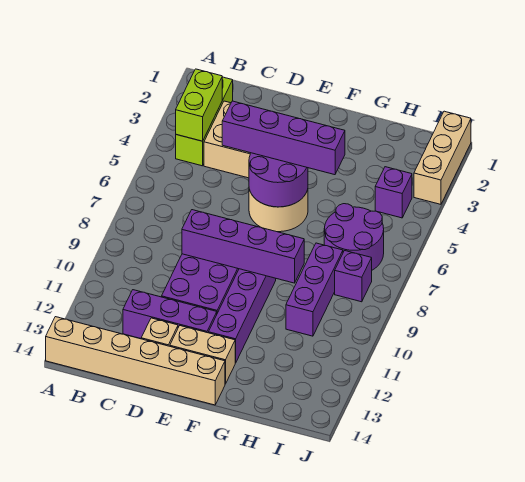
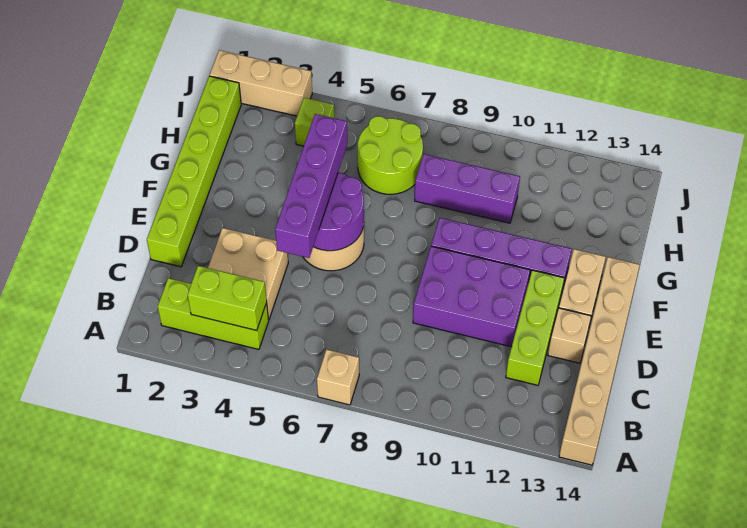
none -> tan 1x1 brick [317,349,359,405]
purple 1x3 brick [123,290,217,339] -> lime 1x3 brick [506,270,564,385]
none -> lime 1x6 brick [147,76,241,267]
purple 1x4 brick [182,210,304,283] -> none
purple 2x2 round brick [324,204,384,270] -> lime 2x2 round brick [358,116,423,194]
purple 1x1 brick [375,167,412,218] -> lime 1x1 brick [295,98,334,146]
purple 1x1 brick [335,251,372,302] -> none

